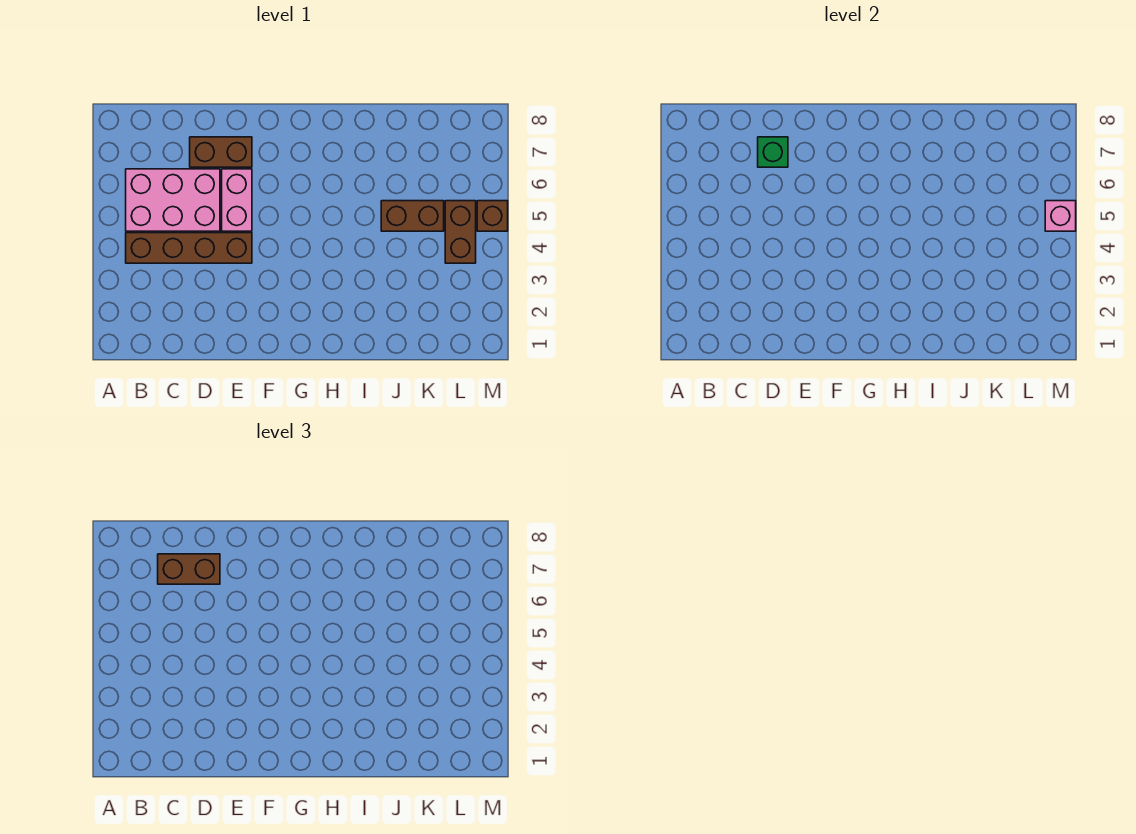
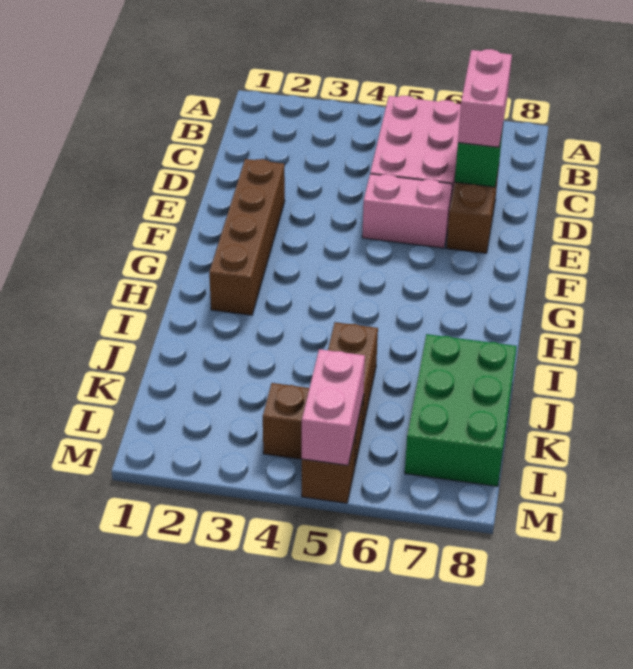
brown 1x4 brick [126,233,252,263] -> brown 1x4 brick moved to [209,159,285,315]
brown 1x2 brick [158,554,220,584] -> pink 1x2 brick [458,49,512,147]
none -> green 2x3 brick [405,334,517,486]
pink 1x1 brick [1045,201,1076,231] -> pink 1x2 brick [302,349,365,465]

